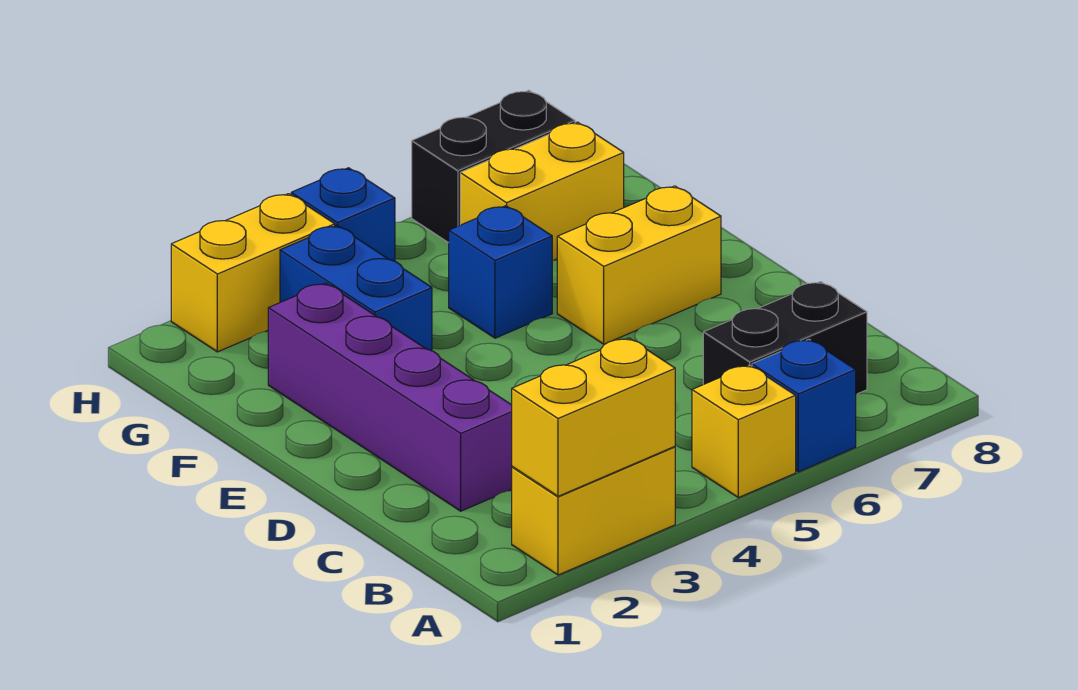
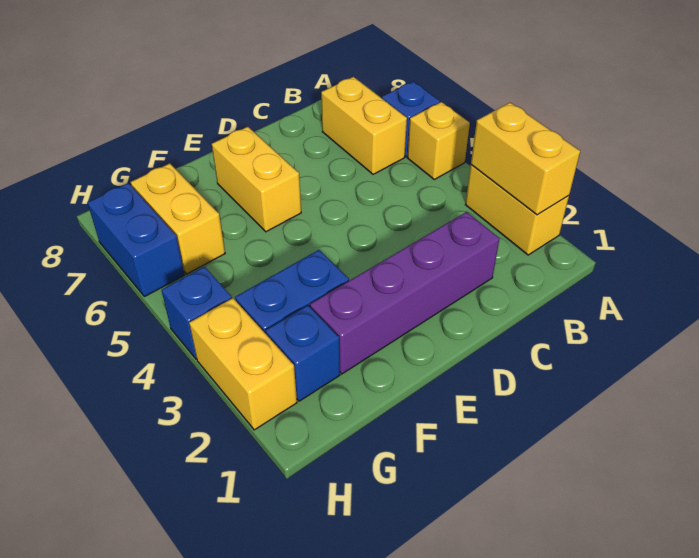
black 1x2 brick [703,282,867,394] -> yellow 1x2 brick [321,77,407,174]
blue 1x1 brick [449,206,552,338] -> blue 1x1 brick moved to [266,305,340,401]
black 1x2 brick [412,90,575,243] -> blue 1x2 brick [87,183,185,297]

